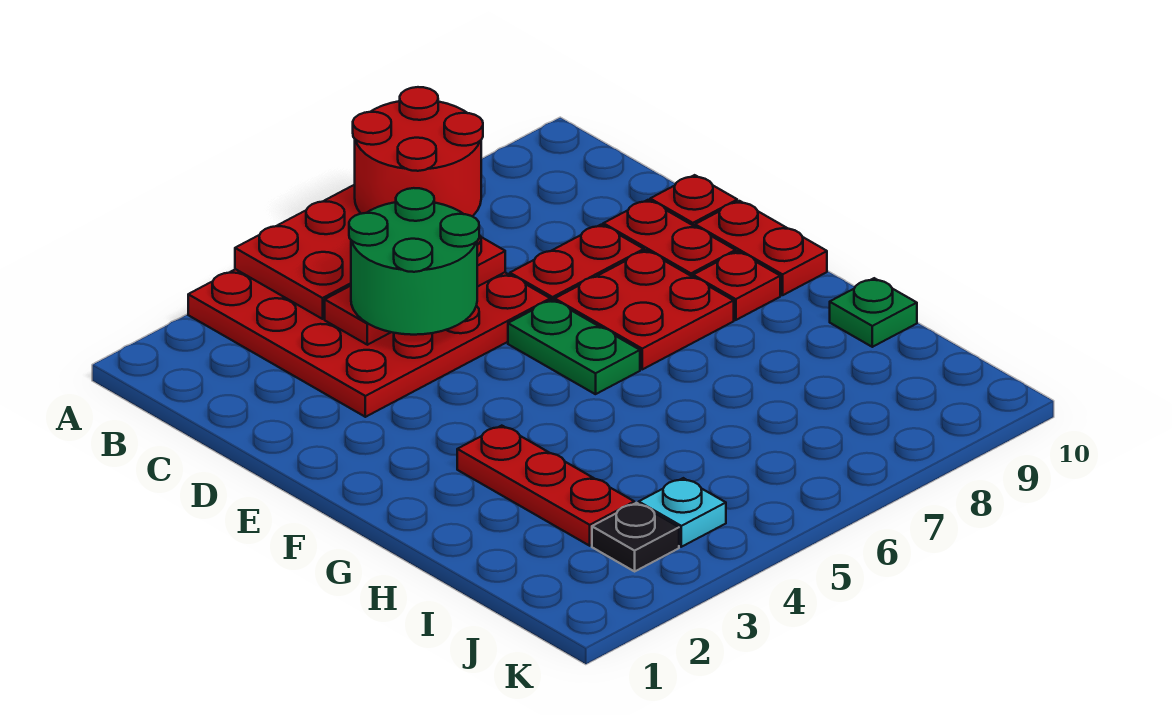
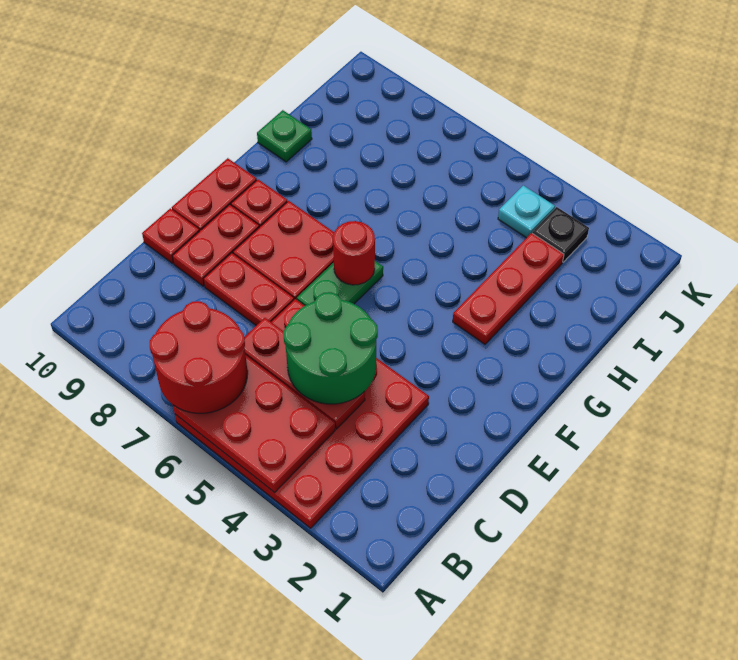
none -> red 1x1 round brick [333,221,375,285]

